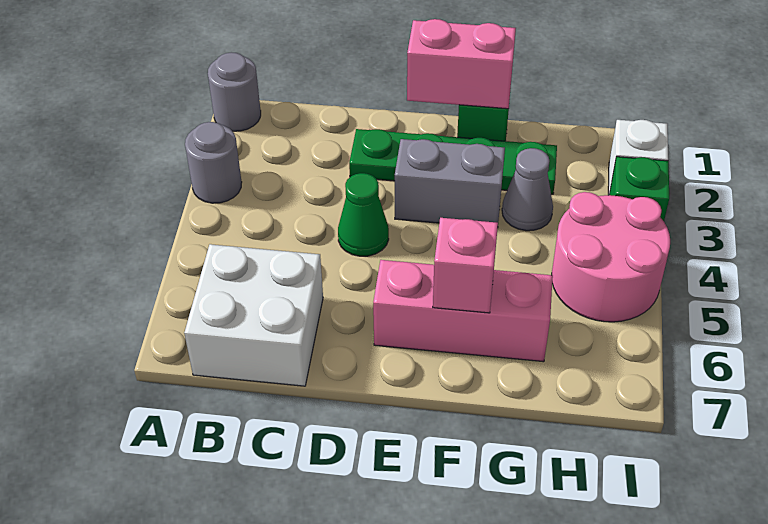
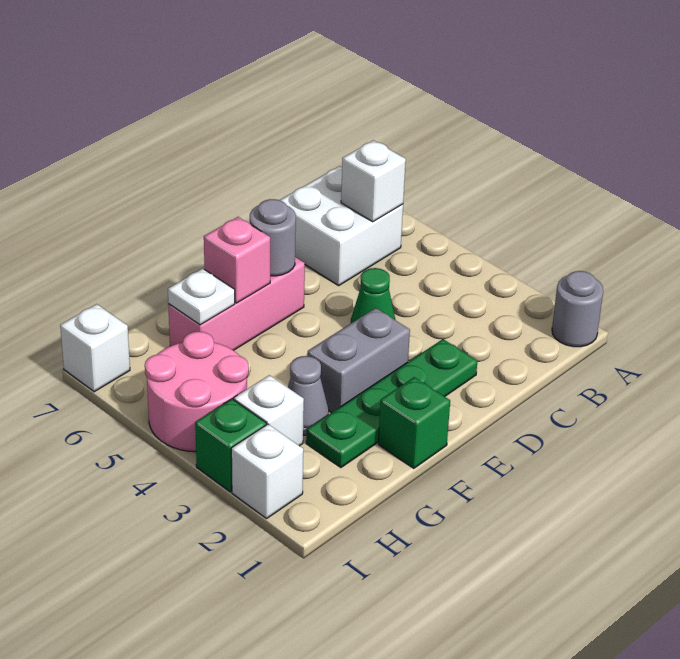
grey 1x1 round brick [185,122,242,203] -> grey 1x1 round brick moved to [250,199,296,276]
none -> white 1x1 brick [341,140,406,222]
pink 1x2 brick [407,19,516,109] -> none
none -> white 1x1 plate [168,268,235,325]
none -> white 1x1 brick [234,375,304,446]
none -> white 1x1 brick [60,304,130,392]

